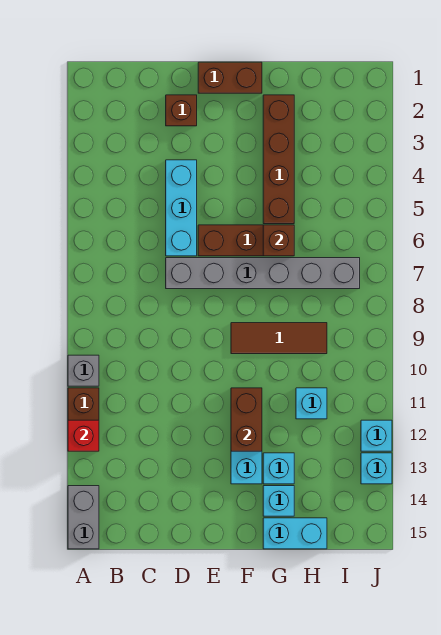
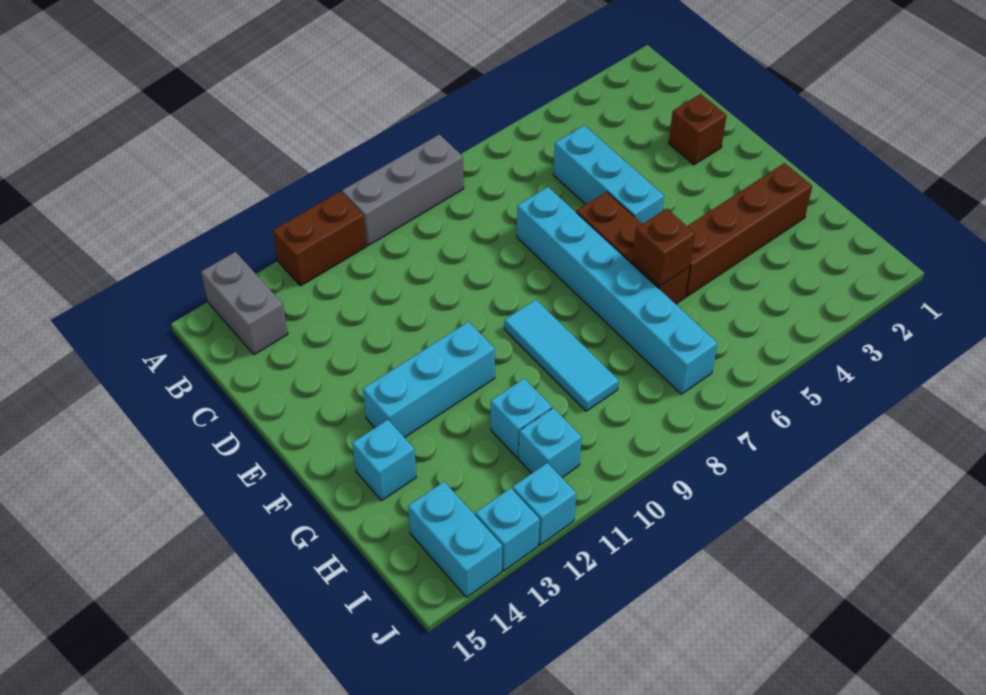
grey 1x1 brick [68,355,99,386] -> grey 1x3 brick [342,134,464,245]
red 1x1 brick [68,420,99,451] -> none
grey 1x2 brick [68,486,99,549] -> grey 1x2 brick turned to [201,252,288,355]
cyan 1x3 brick [166,160,197,256] -> cyan 1x3 brick turned to [553,125,664,224]
grey 1x6 brick [166,258,360,289] -> cyan 1x6 brick [517,187,718,394]
brown 1x2 brick [198,62,262,93] -> none
brown 1x3 tile [231,323,327,354] -> cyan 1x3 tile [504,300,619,411]
brown 1x2 brick [231,388,262,451] -> none
cyan 1x1 brick [263,453,294,484] -> cyan 1x1 brick moved to [519,408,582,477]
cyan 1x2 brick [263,518,327,549] -> cyan 1x2 brick moved to [408,482,502,597]

